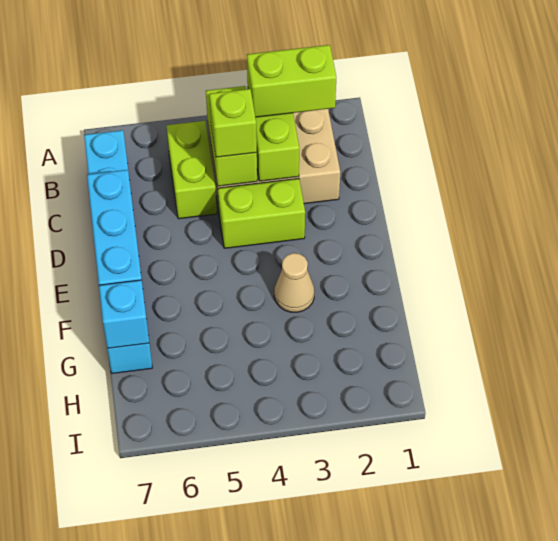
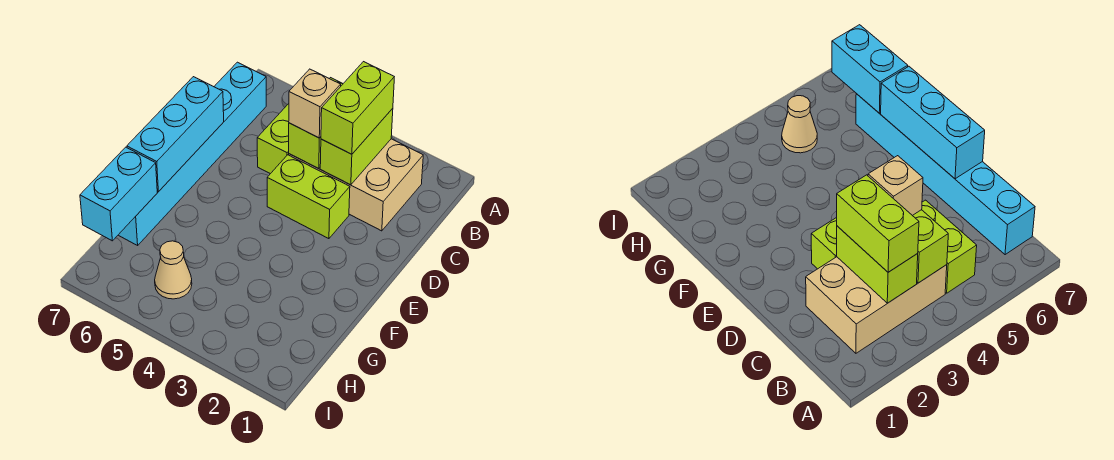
lime 1x2 brick [247,45,336,117] -> lime 1x2 brick turned to [321,62,394,154]
lime 1x1 brick [209,89,257,157] -> tan 1x1 brick [289,69,341,138]
tan 1x1 cone [274,253,314,312] -> tan 1x1 cone moved to [155,241,192,299]
cyan 1x1 brick [99,280,149,348] -> cyan 1x2 brick [80,147,157,241]

